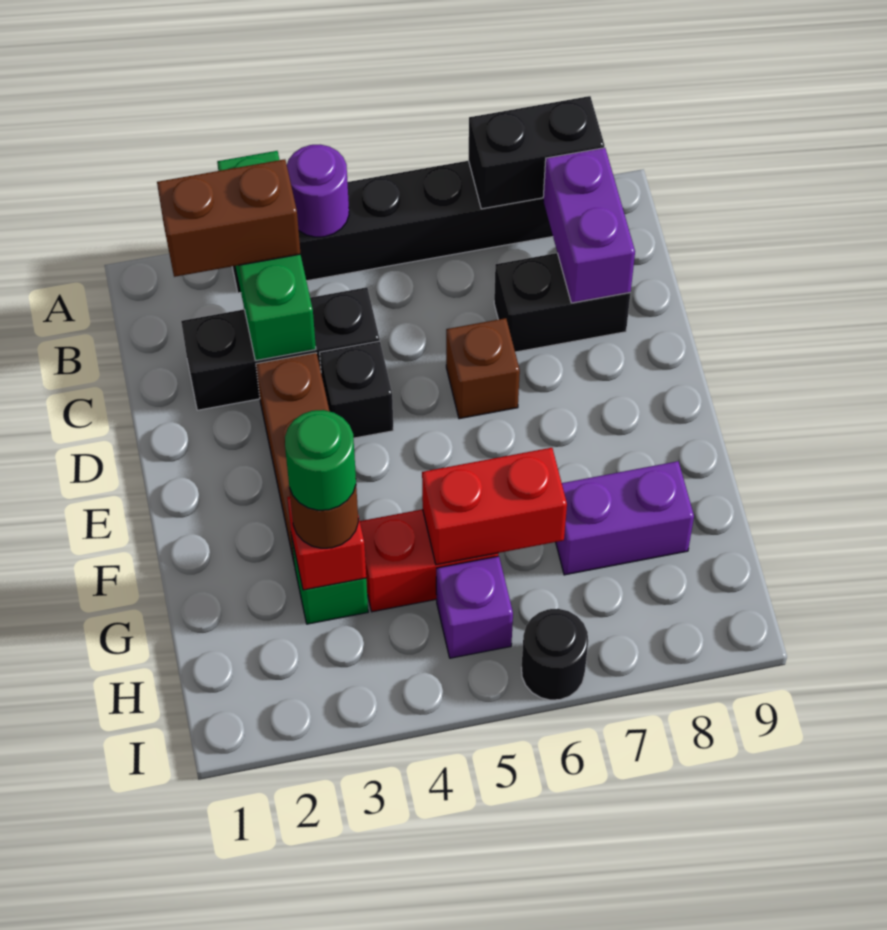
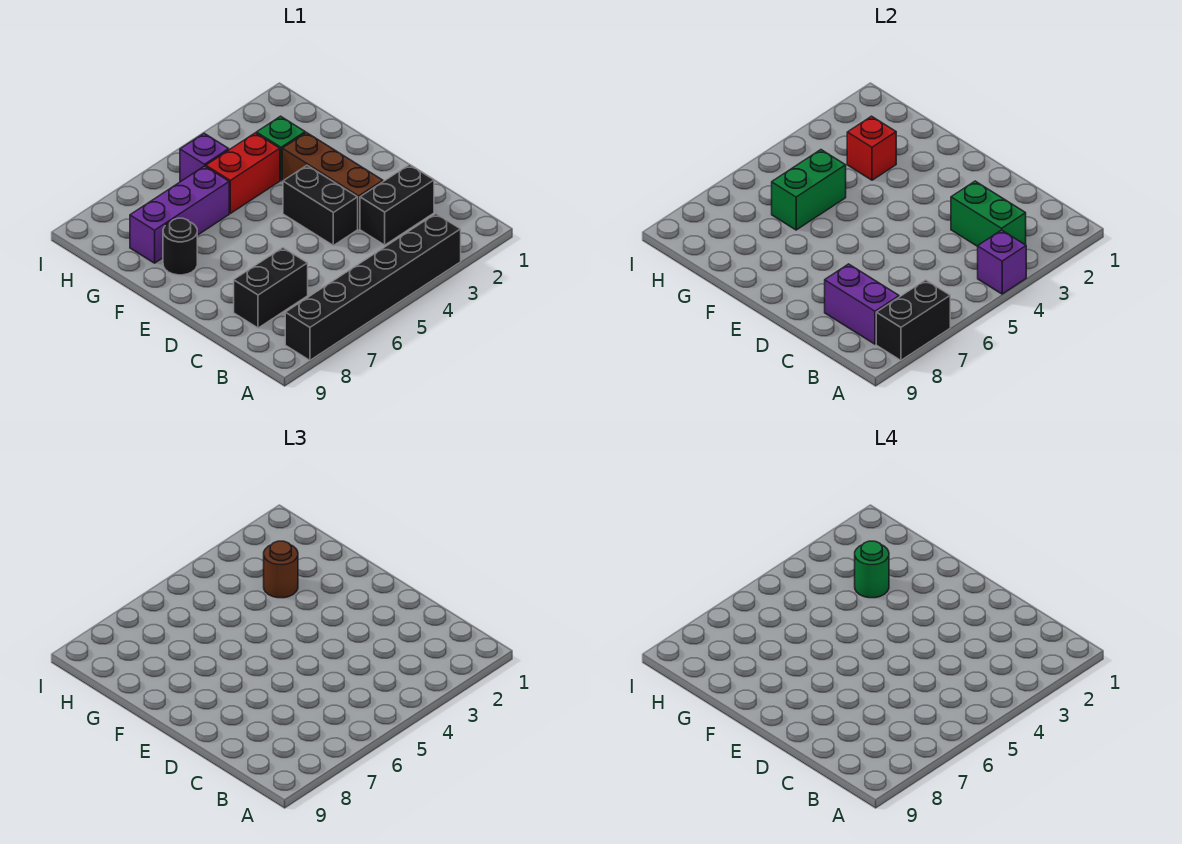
green 1x3 brick [217,151,316,361] -> green 1x2 brick [951,181,1026,246]
purple 1x1 round brick [287,145,349,237] -> purple 1x1 brick [978,230,1026,294]
brown 1x2 brick [157,159,301,277] -> none
black 1x3 brick [181,287,380,410] -> black 1x2 brick [360,165,434,245]
black 1x1 brick [320,341,394,438] -> black 1x2 brick [283,166,358,245]
brown 1x1 brick [446,318,520,419] -> none
red 1x2 brick [422,448,567,565] -> green 1x2 brick [772,150,846,230]
purple 1x2 brick [556,461,694,575] -> purple 1x3 brick [130,166,229,263]
black 1x1 round brick [522,609,588,700] -> black 1x1 round brick moved to [163,218,197,275]

